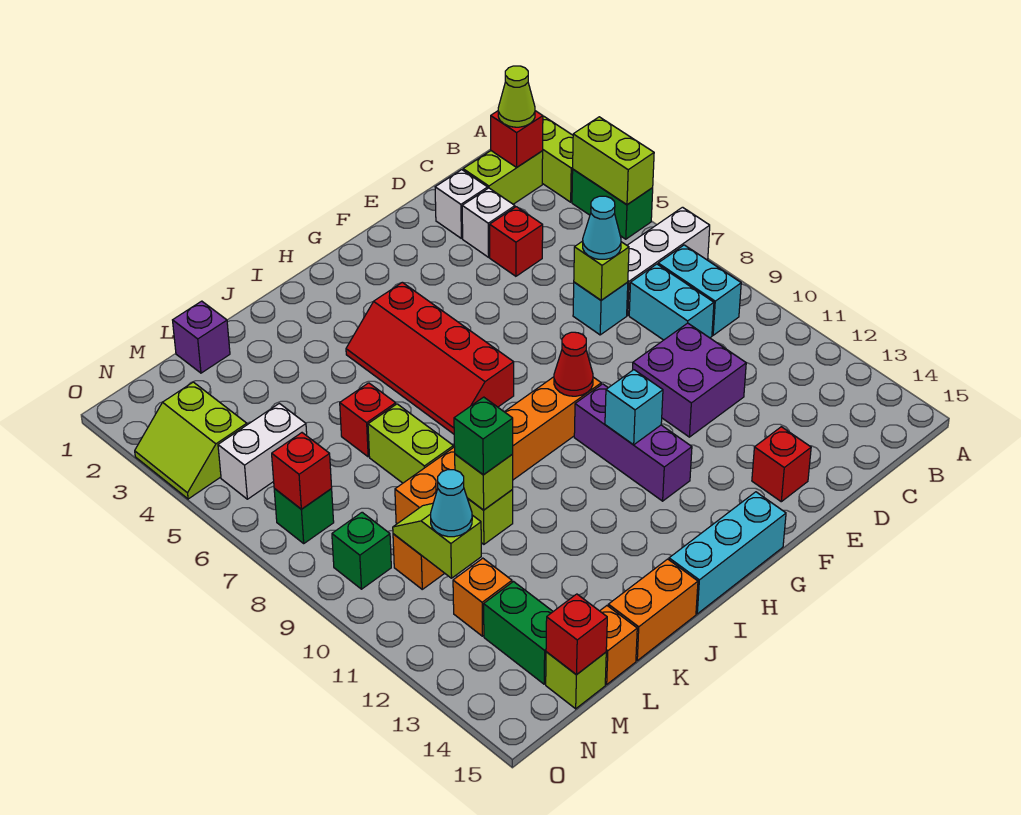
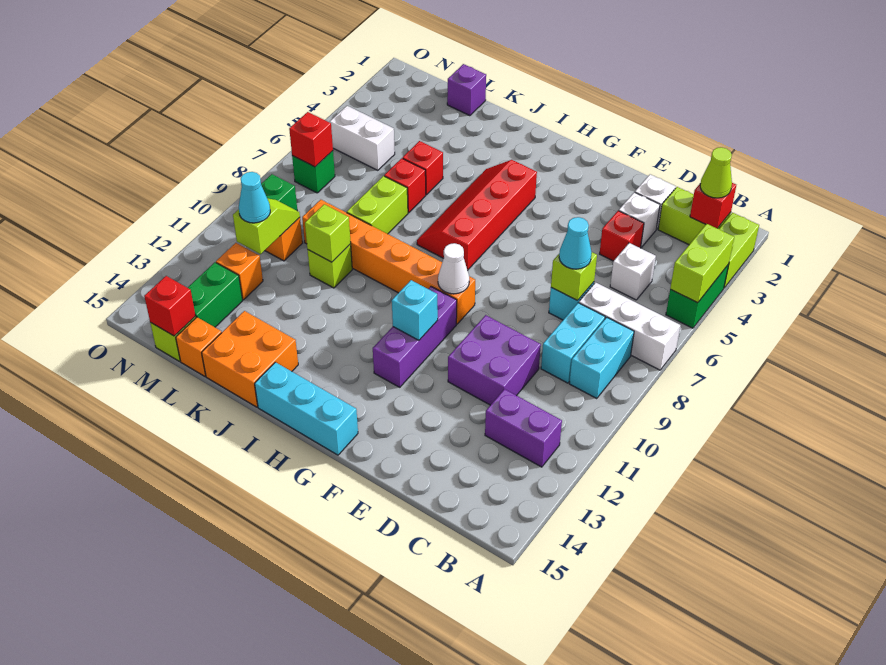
none -> purple 1x2 brick [485,389,562,467]
none -> white 1x1 brick [610,243,656,300]
red 1x1 brick [752,427,811,502] -> red 1x1 brick moved to [403,141,443,195]
red 1x1 cone [554,332,593,396] -> white 1x1 cone [438,243,469,294]
orange 1x2 brick [608,559,698,661] -> orange 2x2 brick [202,311,298,407]
green 1x1 brick [454,397,513,475] -> none
lime 2x2 slope [135,382,247,499] -> none

